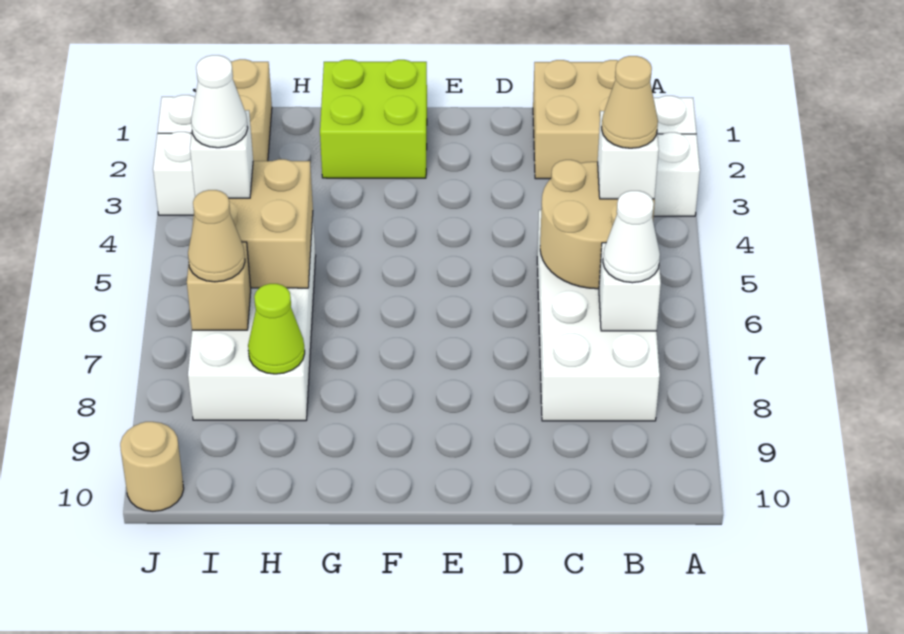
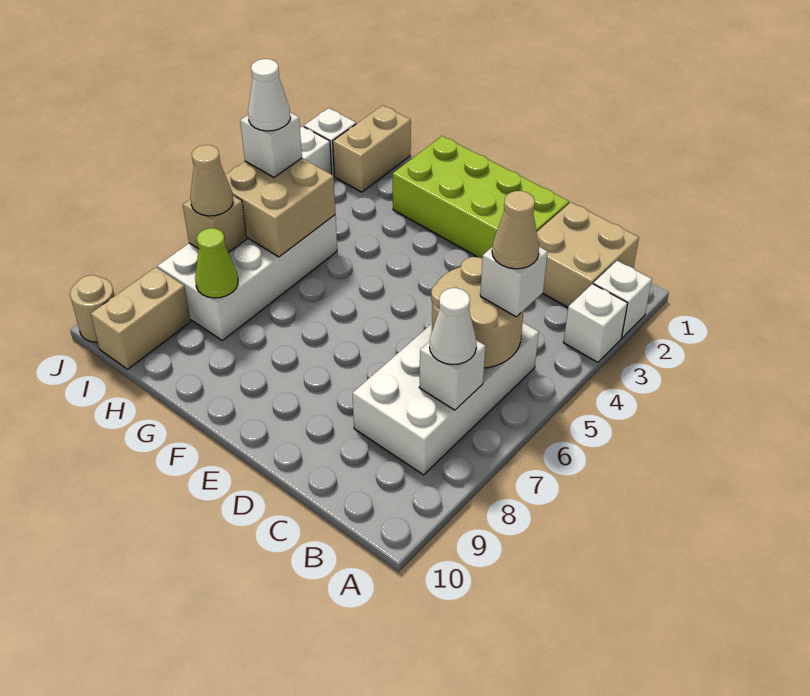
lime 2x2 brick [320,60,427,178] -> lime 2x4 brick [393,136,569,258]
none -> tan 1x2 brick [91,267,191,369]

